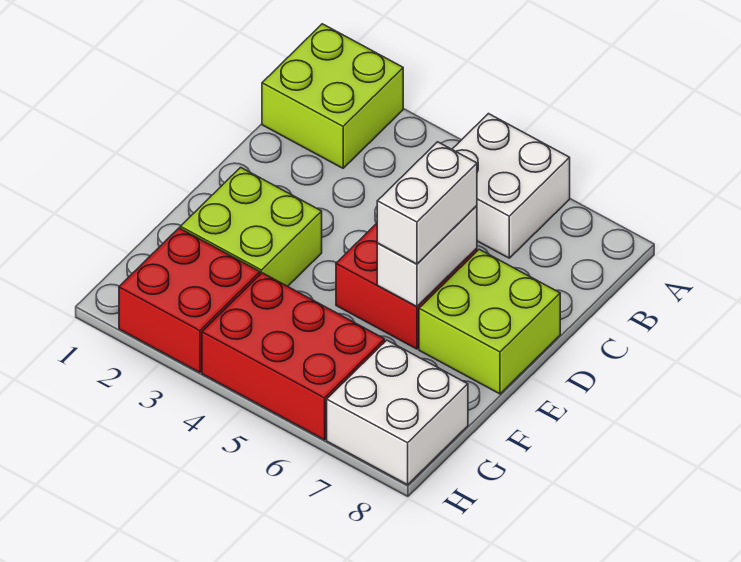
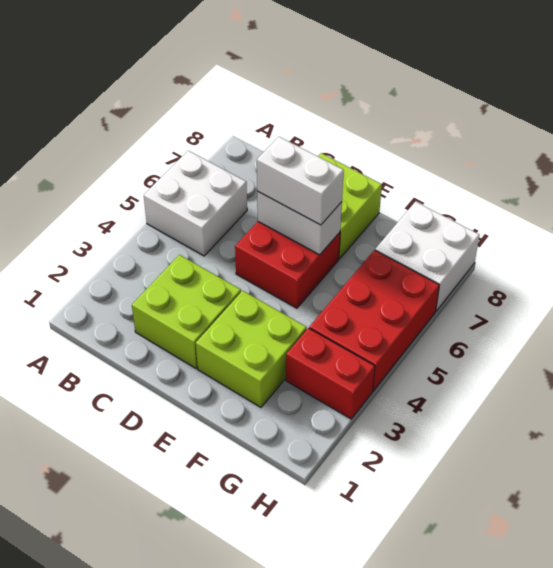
lime 2x2 brick [262,24,403,168] -> lime 2x2 brick moved to [132,255,241,368]
red 2x2 brick [119,228,260,373] -> red 1x2 brick [286,328,375,419]

